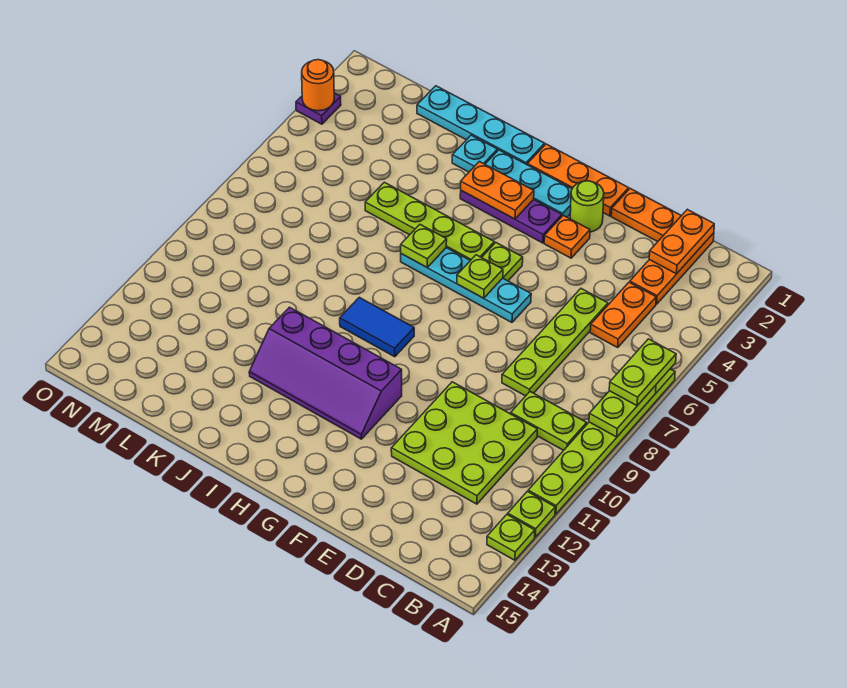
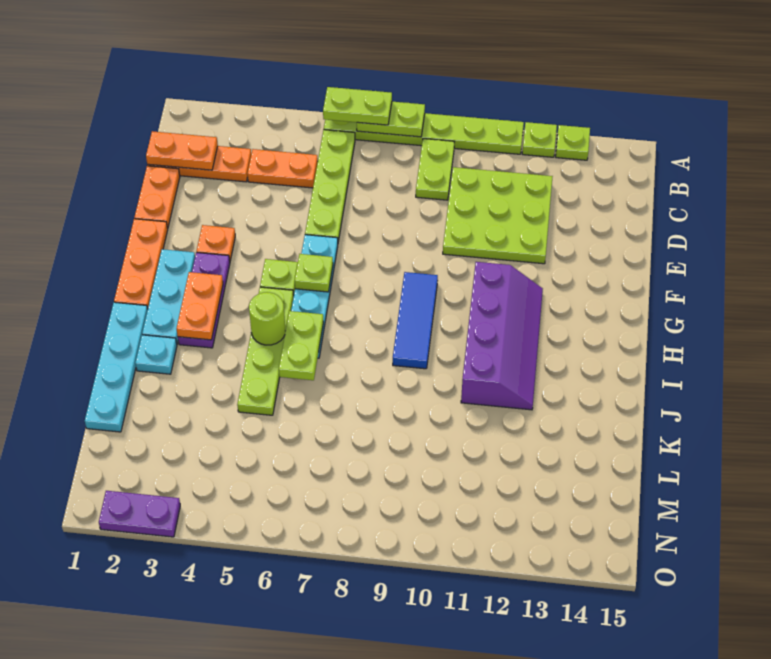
lime 1x4 plate [502,289,608,396] -> lime 1x4 plate turned to [305,130,355,242]
lime 1x1 round brick [570,181,604,232] -> lime 1x1 round brick moved to [249,292,285,345]
blue 1x2 tile [340,297,414,357] -> blue 1x3 tile [393,272,438,369]
lime 1x1 plate [401,225,447,268] -> lime 1x2 plate [279,311,323,380]
purple 1x1 plate [296,93,341,124] -> purple 1x2 plate [99,491,180,537]
orange 1x1 round brick [302,60,334,111] -> none

